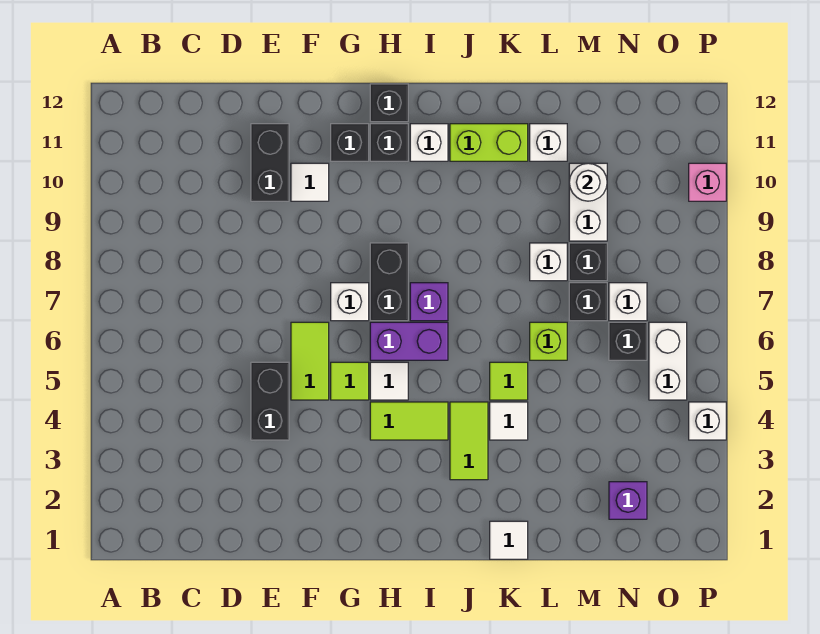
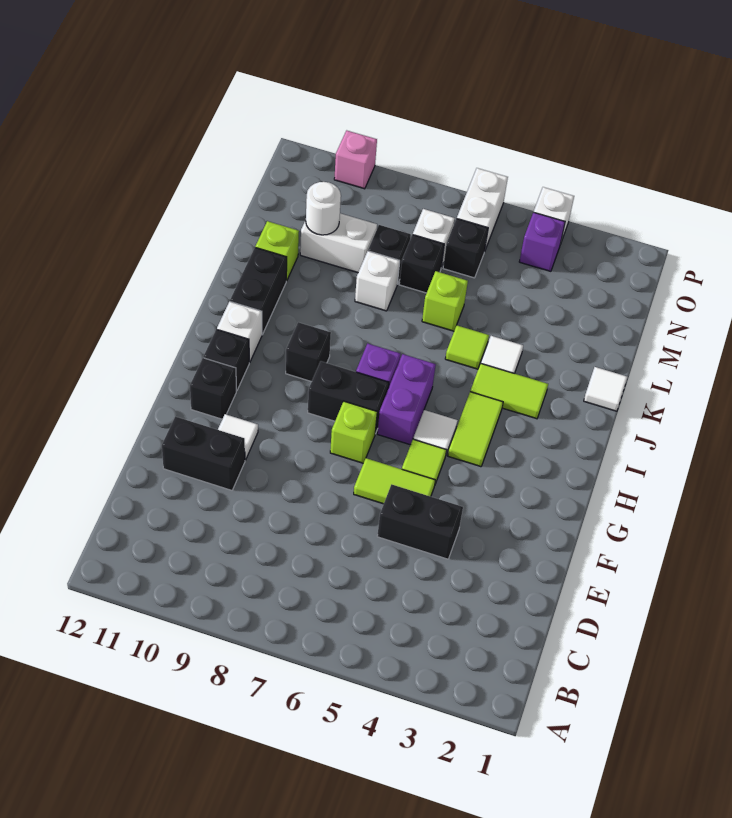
white 1x1 brick [331,283,369,321] -> lime 1x1 brick [330,401,377,463]
black 1x1 brick [370,84,408,122] -> black 1x1 brick moved to [286,322,331,382]
lime 1x2 brick [450,124,528,161] -> black 1x2 brick [230,248,287,334]
white 1x1 brick [530,124,567,161] -> lime 1x1 brick [255,221,299,281]
purple 1x1 brick [609,482,647,519] -> purple 1x1 brick moved to [519,212,565,271]
white 1x2 brick [649,322,687,400] -> white 1x2 brick turned to [457,168,508,250]

